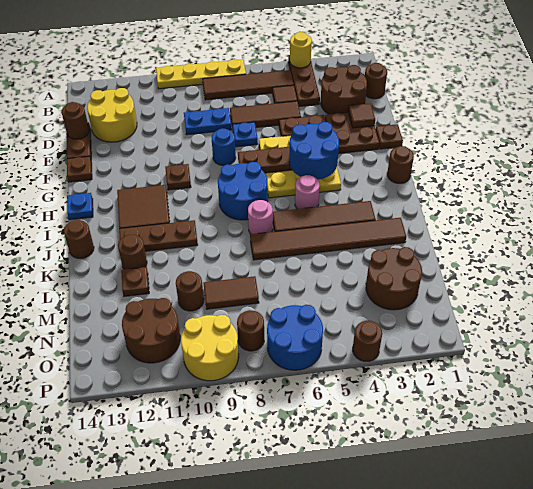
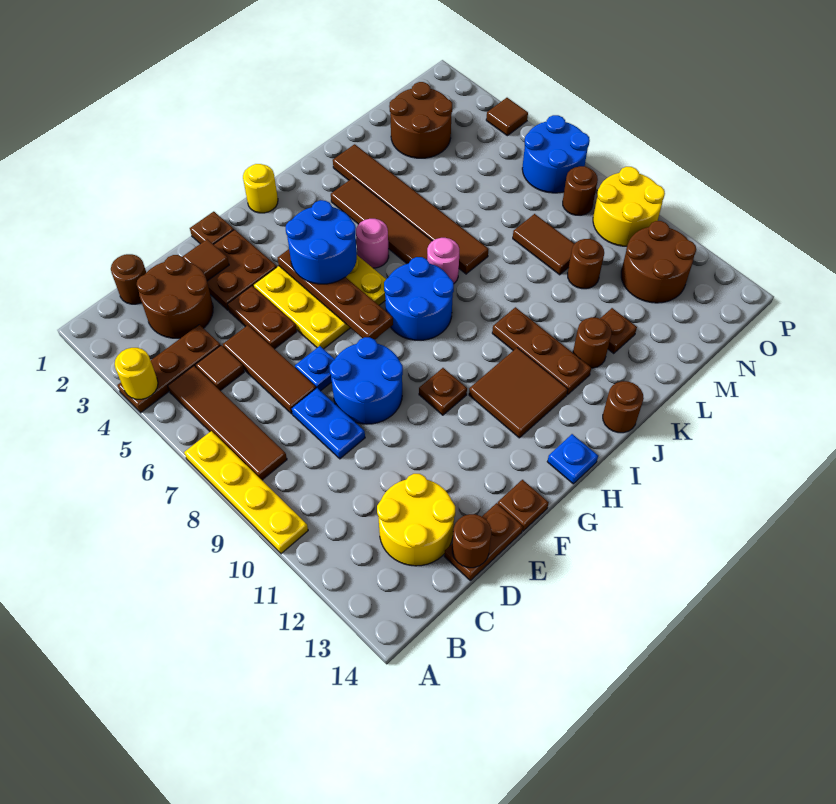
blue 1x1 round brick [212,128,236,165] -> blue 2x2 round brick [330,337,403,424]
brown 1x1 round brick [387,146,414,183] -> yellow 1x1 round brick [243,164,278,213]
brown 1x1 round brick [353,321,382,361] -> brown 1x1 tile [486,98,528,136]

